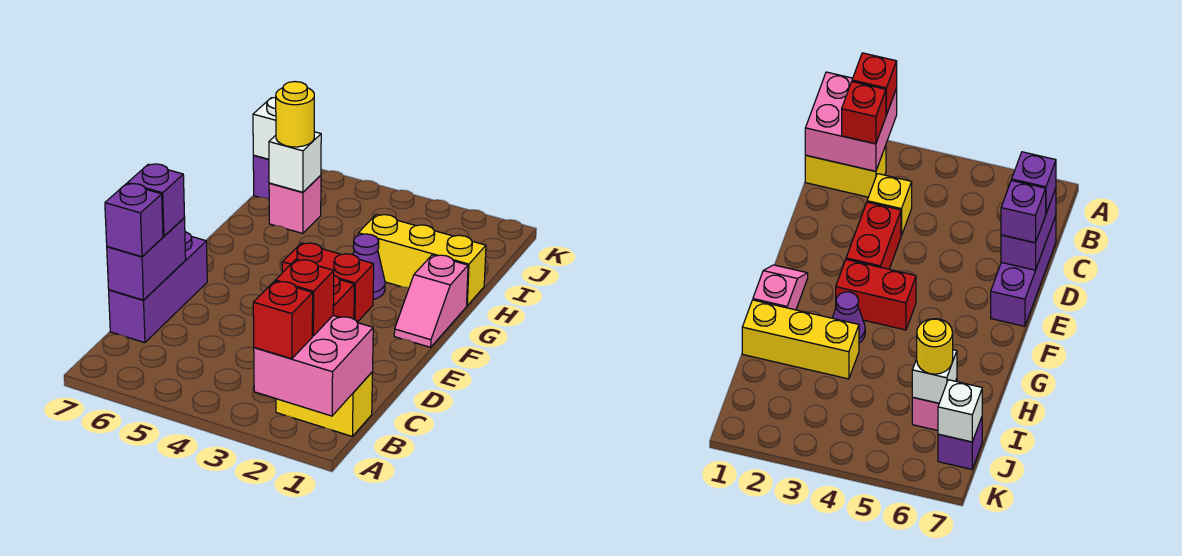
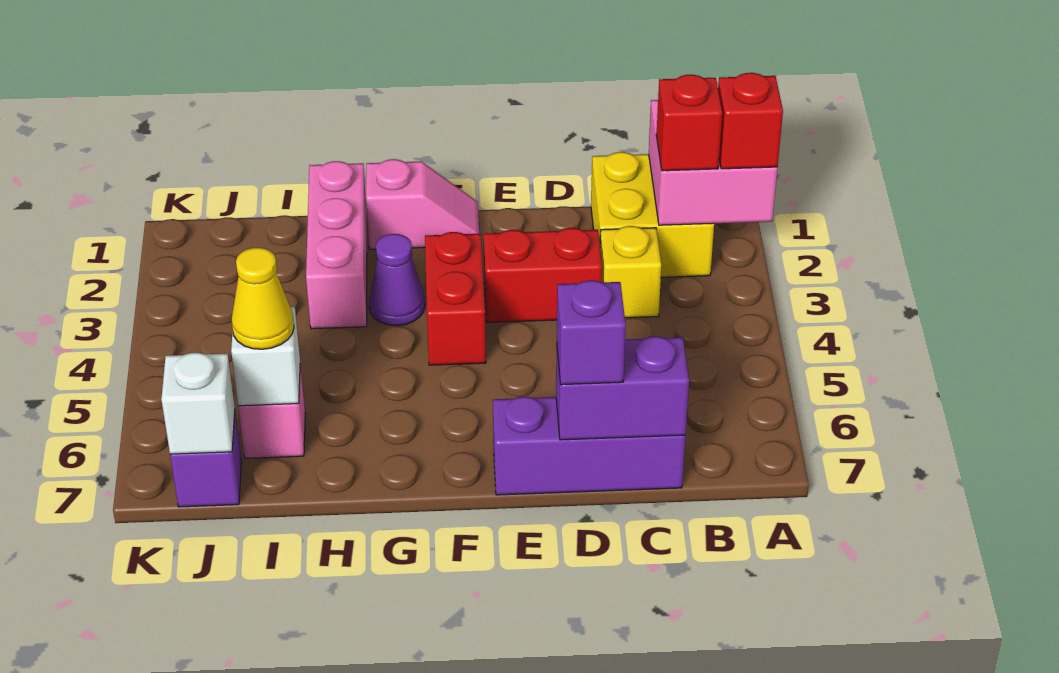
yellow 1x2 brick [276,372,373,436] -> yellow 2x2 brick [591,152,714,277]
purple 1x1 brick [105,184,163,257] -> none
yellow 1x3 brick [358,215,486,305] -> pink 1x3 brick [306,161,367,329]
yellow 1x1 round brick [276,82,314,147] -> yellow 1x1 cone [231,248,294,349]

